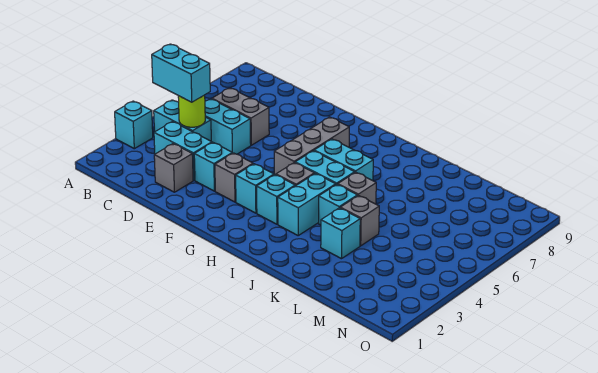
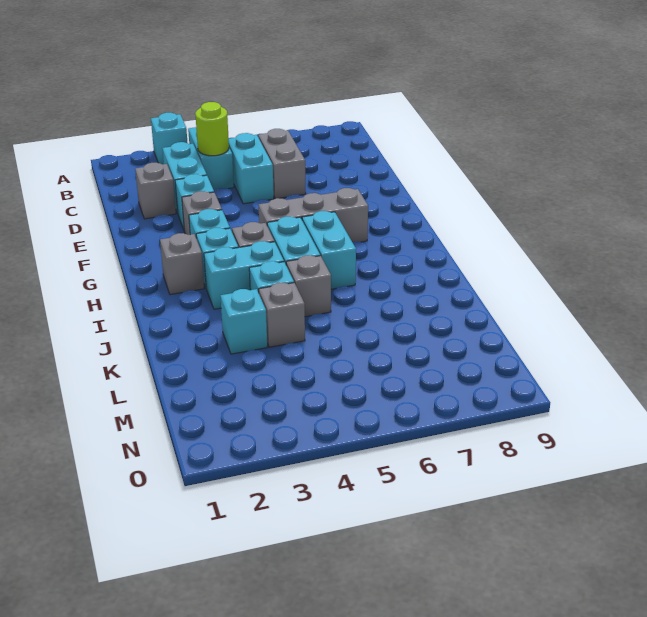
cyan 1x2 brick [152,44,210,102] -> none
none -> grey 1x1 brick [160,233,204,295]

